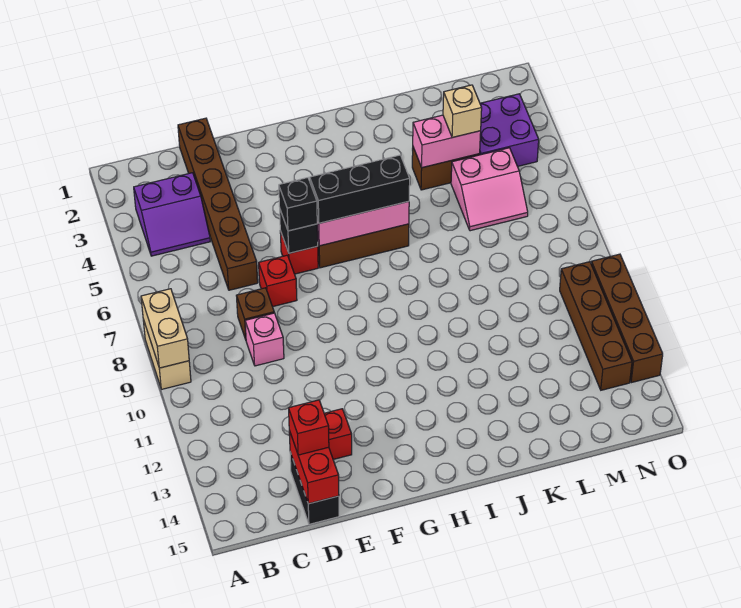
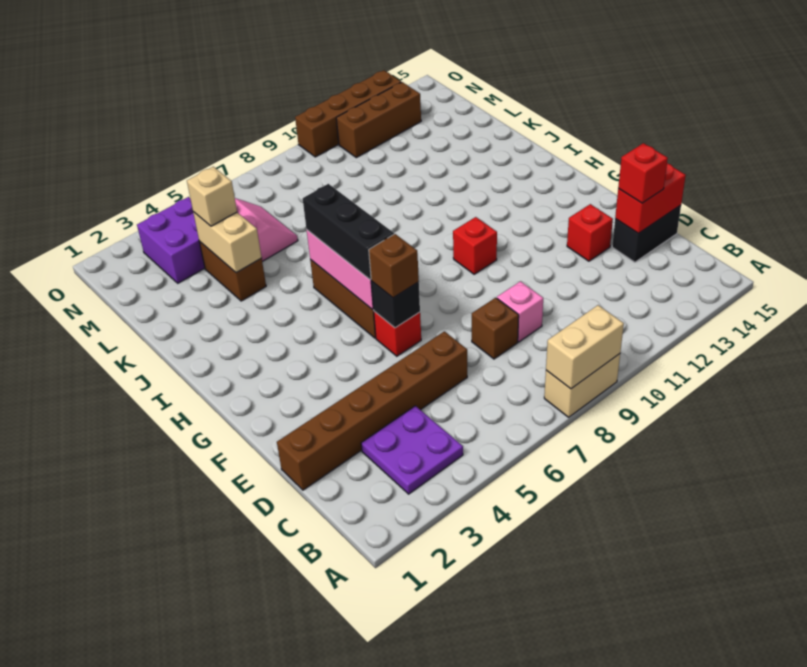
purple 2x2 slope [134,173,210,256] -> purple 2x2 plate [361,406,463,494]
red 1x1 brick [259,255,297,307] -> red 1x1 brick moved to [453,217,497,274]
black 1x1 brick [279,178,317,231] -> brown 1x1 brick [369,234,419,298]
pink 1x2 brick [413,115,481,168] -> tan 1x2 brick [193,212,262,273]
brown 1x4 brick [560,262,632,390] -> brown 1x3 brick [336,82,421,158]

